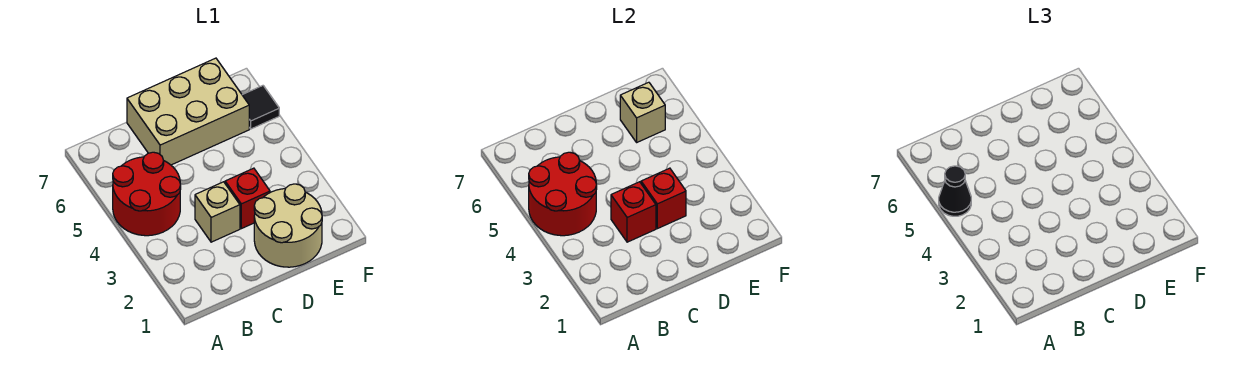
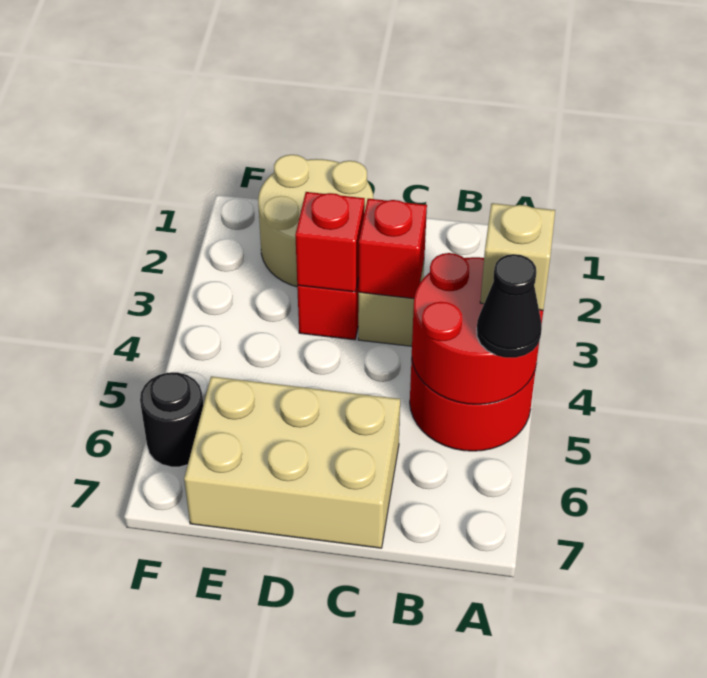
tan 1x1 brick [620,82,665,142] -> tan 1x1 brick moved to [480,203,555,310]
black 1x1 tile [243,86,279,129] -> black 1x1 round brick [140,372,203,467]

